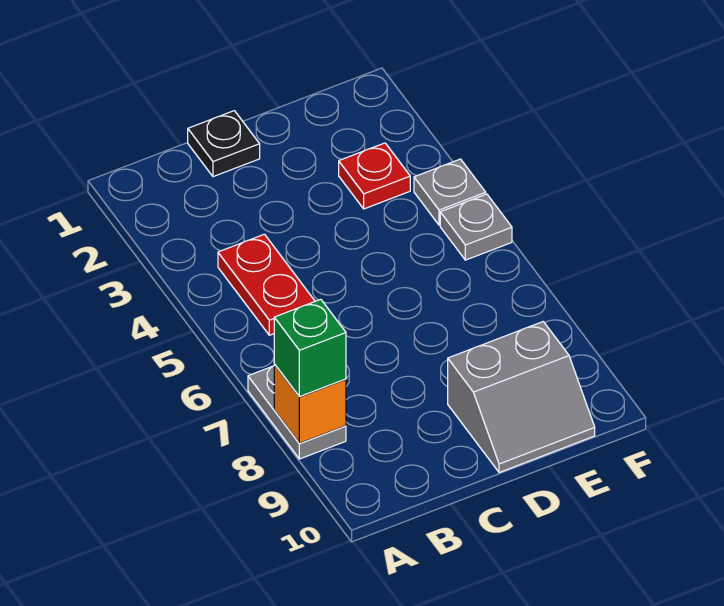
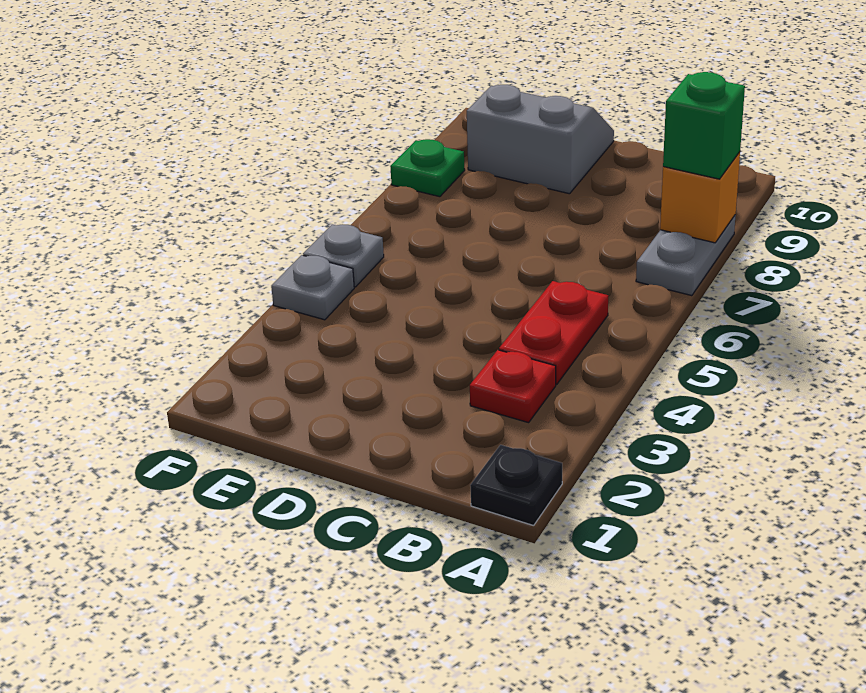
black 1x1 plate [188,111,260,177] -> black 1x1 plate moved to [470,445,562,526]
red 1x1 plate [339,143,410,209] -> red 1x1 plate moved to [470,350,556,423]
none -> green 1x1 plate [390,139,465,197]

